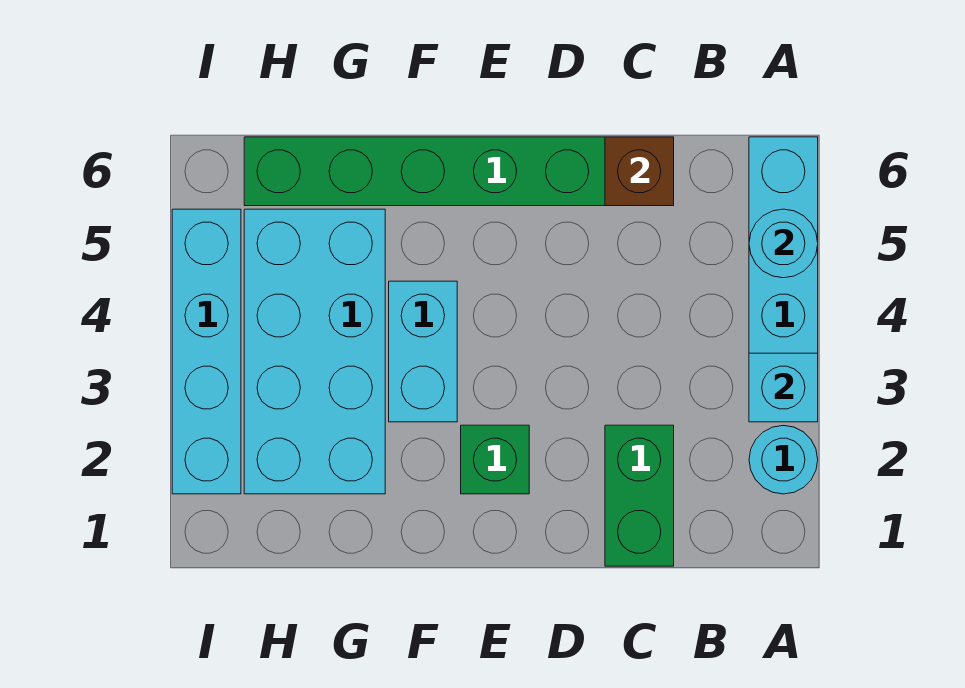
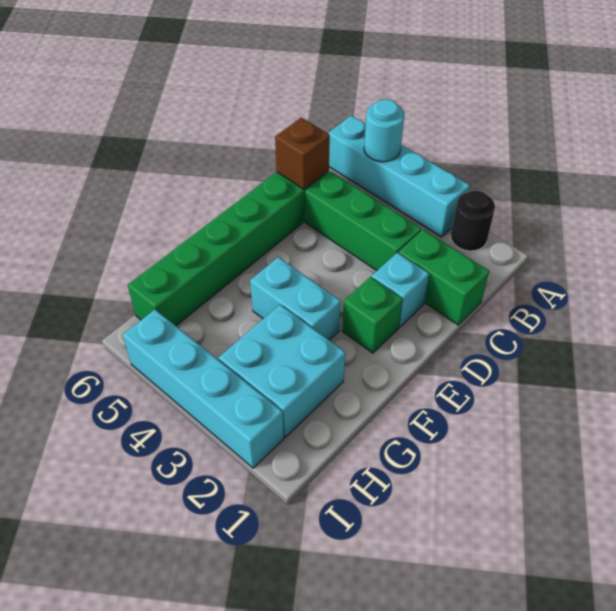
cyan 1x1 round brick [749,426,818,494] -> black 1x1 round brick [450,190,495,251]
cyan 1x1 brick [749,353,818,422] -> cyan 1x1 brick moved to [372,253,429,327]
none -> green 1x3 brick [305,171,421,271]
cyan 2x4 brick [244,209,385,494] -> cyan 2x2 brick [219,305,345,437]

